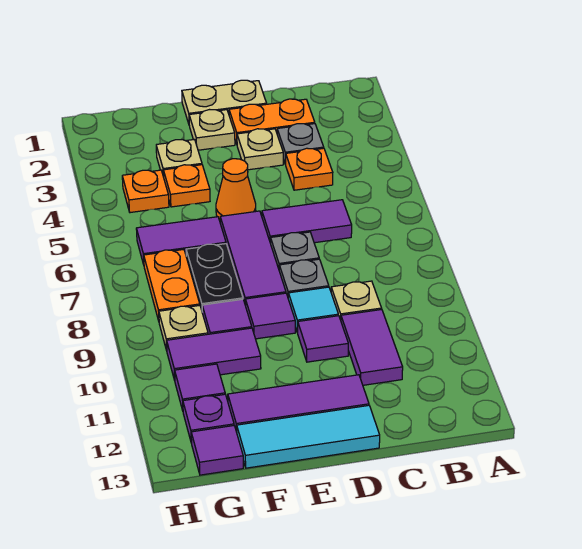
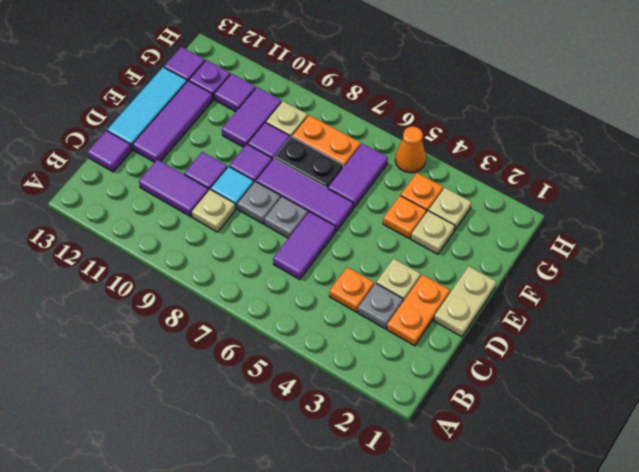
none -> purple 1x1 tile [88,131,132,172]
tan 1x1 plate [189,110,235,150] -> tan 1x1 plate moved to [429,188,471,231]
orange 1x1 cone [216,159,256,220] -> orange 1x1 cone moved to [395,126,426,173]

